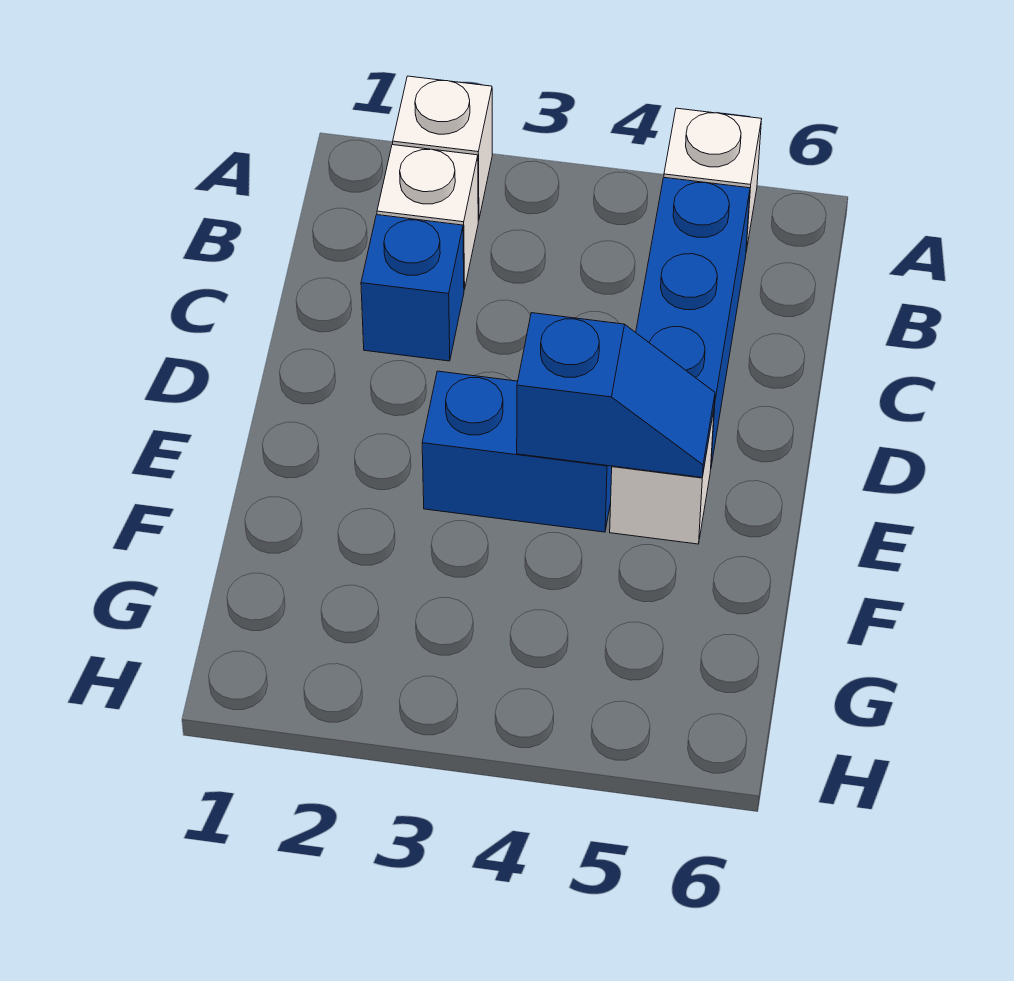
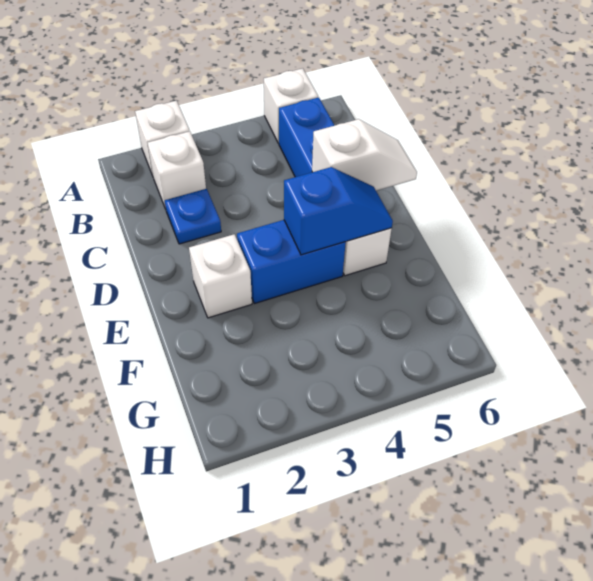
blue 1x1 brick [361,215,464,361] -> blue 1x1 plate [165,189,221,244]
none -> white 1x2 slope [312,119,417,191]
none -> white 1x1 brick [189,234,252,318]

